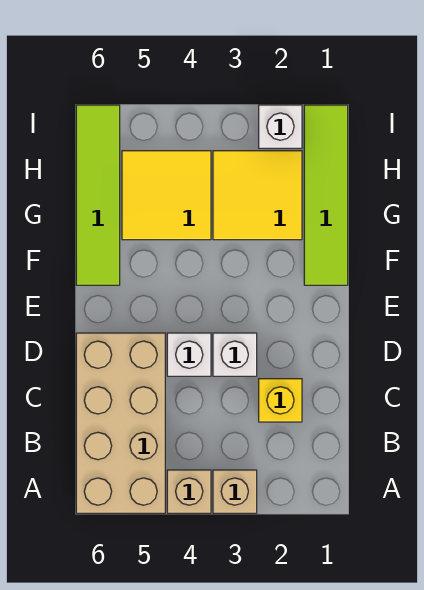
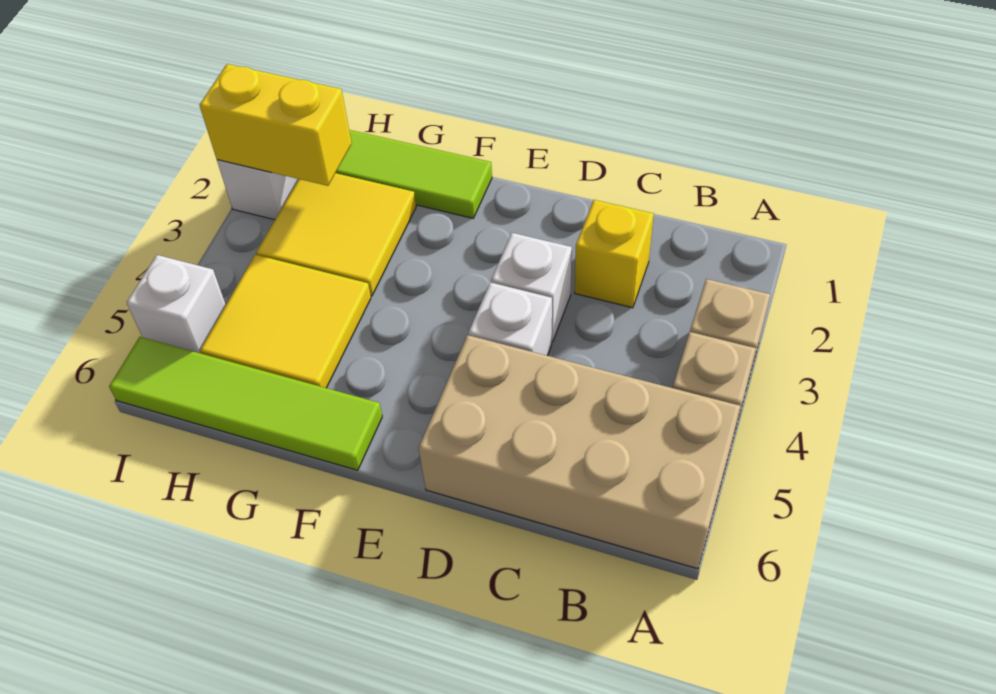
none -> yellow 1x2 brick [199,64,352,186]
none -> white 1x1 brick [127,255,226,353]

